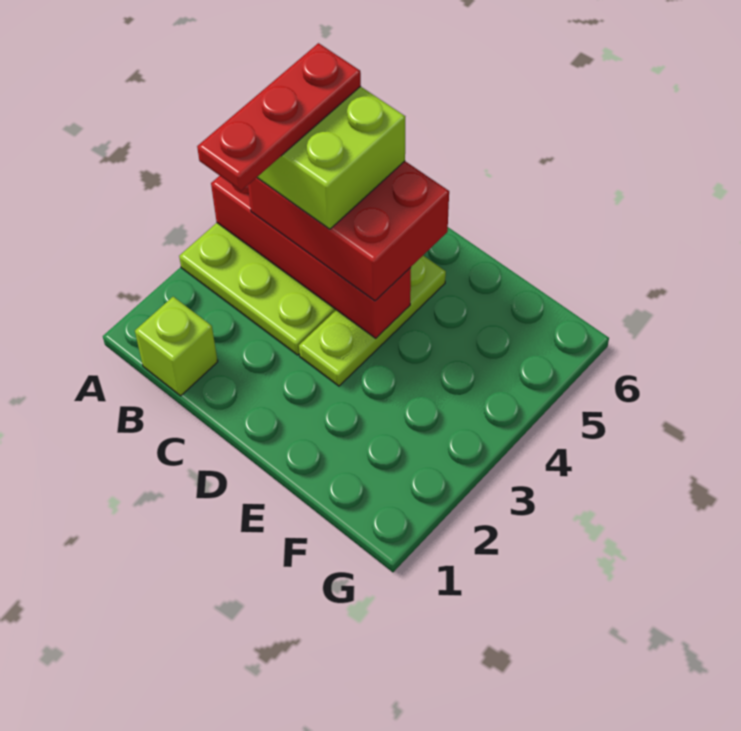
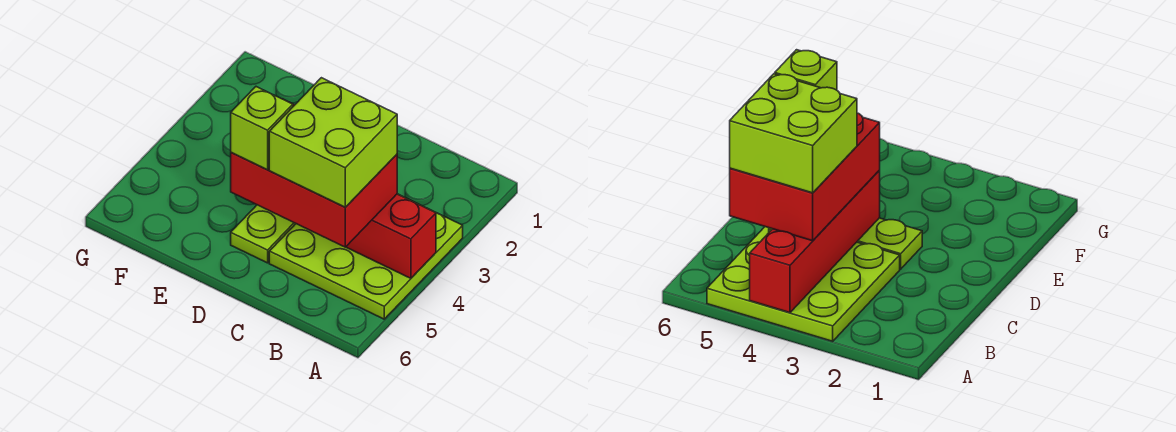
lime 1x1 brick [135,297,218,396] -> lime 1x1 brick moved to [231,87,293,170]
red 1x3 plate [197,43,361,191] -> none

